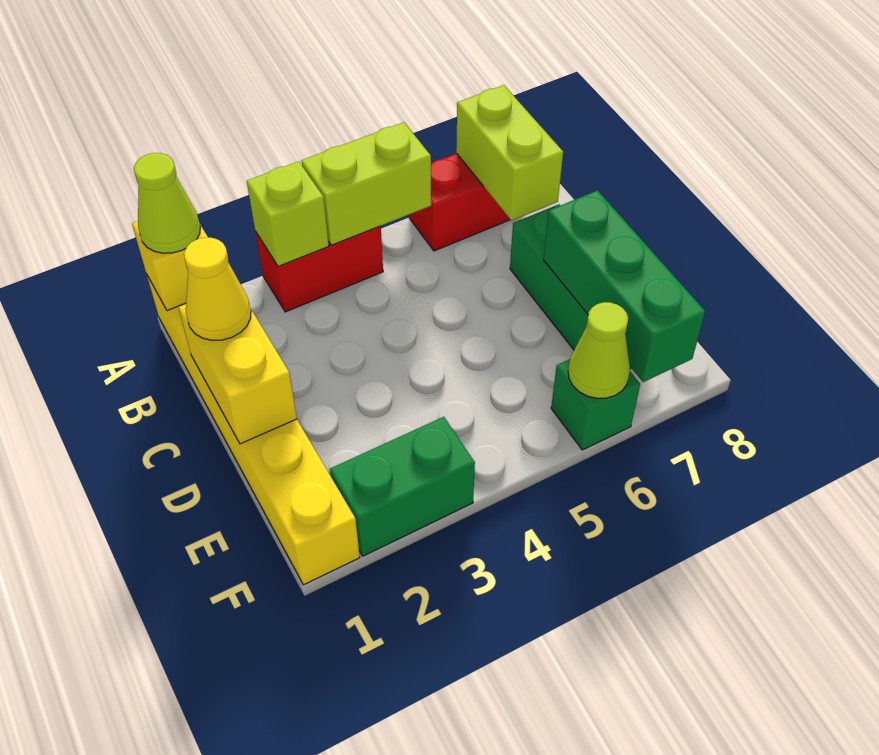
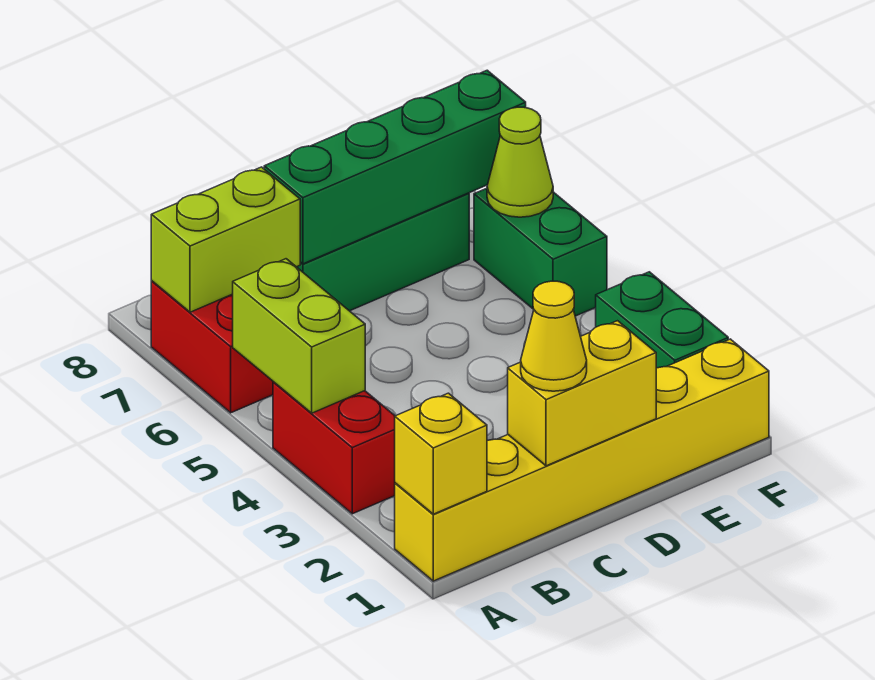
lime 1x1 cone [134,153,200,253] -> none
lime 1x1 brick [247,161,329,266] -> none
green 1x3 brick [544,190,705,382] -> green 1x4 brick [264,70,526,264]
green 1x1 brick [551,359,640,450] -> green 1x2 brick [474,188,607,316]

